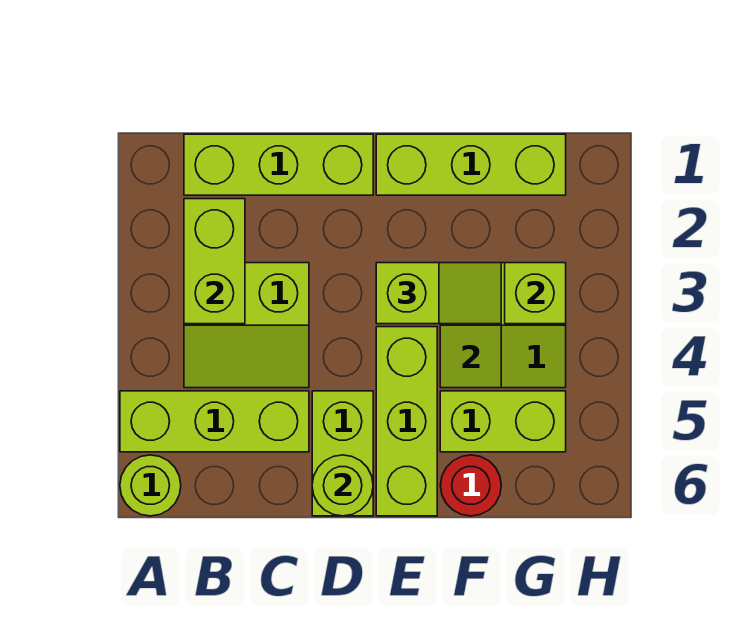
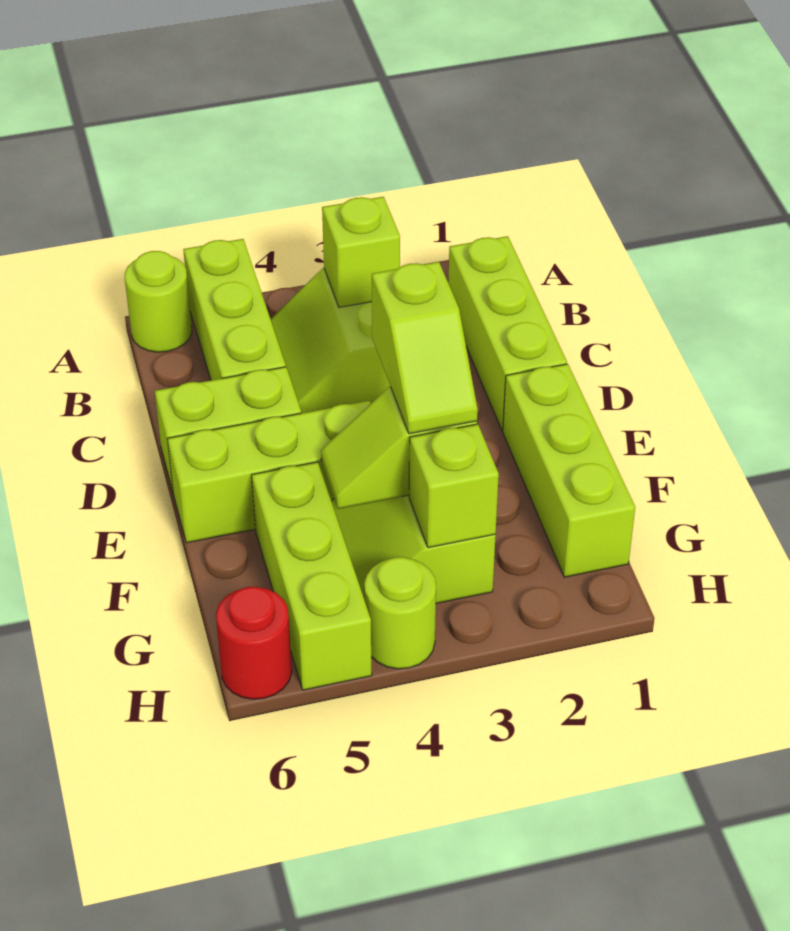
lime 1x2 brick [184,199,245,324] -> lime 1x1 brick [322,197,400,307]
lime 1x1 round brick [312,455,373,516] -> lime 1x1 round brick moved to [364,557,436,669]
lime 1x2 brick [440,391,566,452] -> lime 1x3 brick [252,462,372,690]
red 1x1 round brick [440,455,501,516] -> red 1x1 round brick moved to [216,587,292,699]

